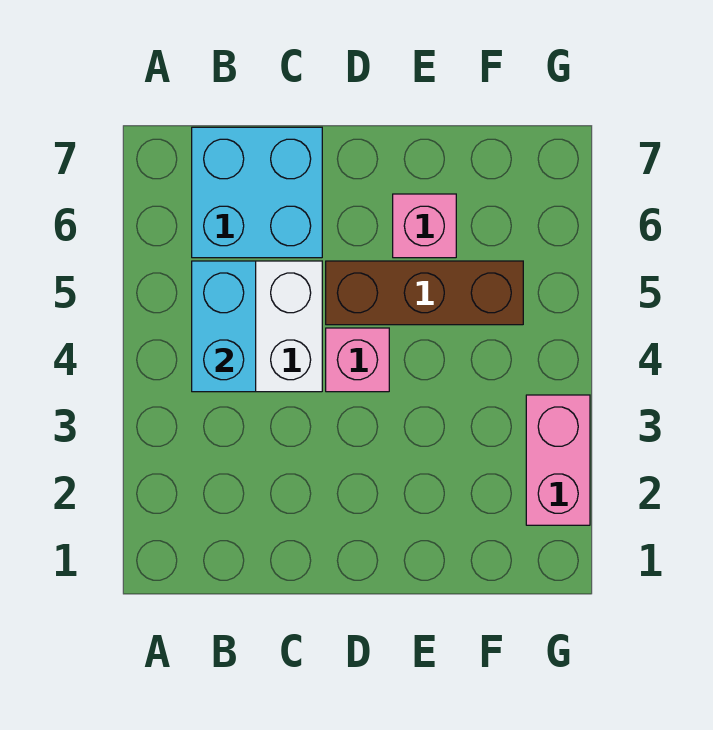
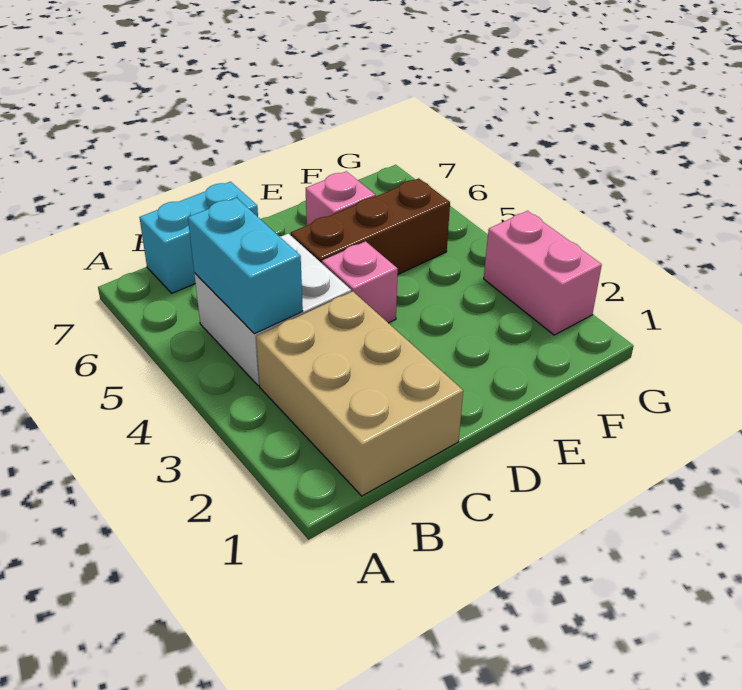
none -> tan 2x3 brick [256,291,463,496]
cyan 2x2 brick [192,127,322,258] -> cyan 1x2 brick [139,182,258,293]

